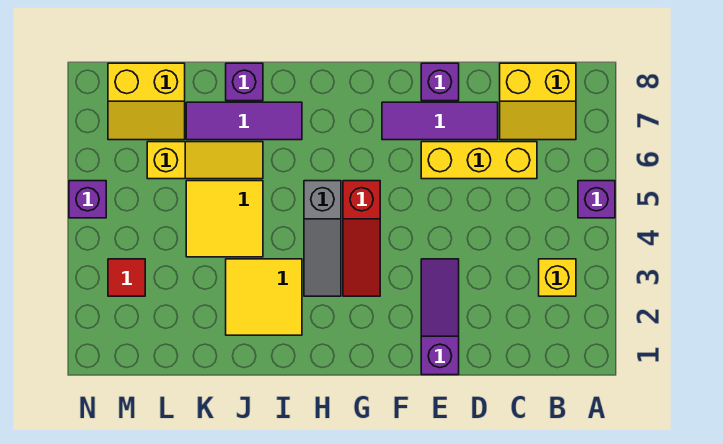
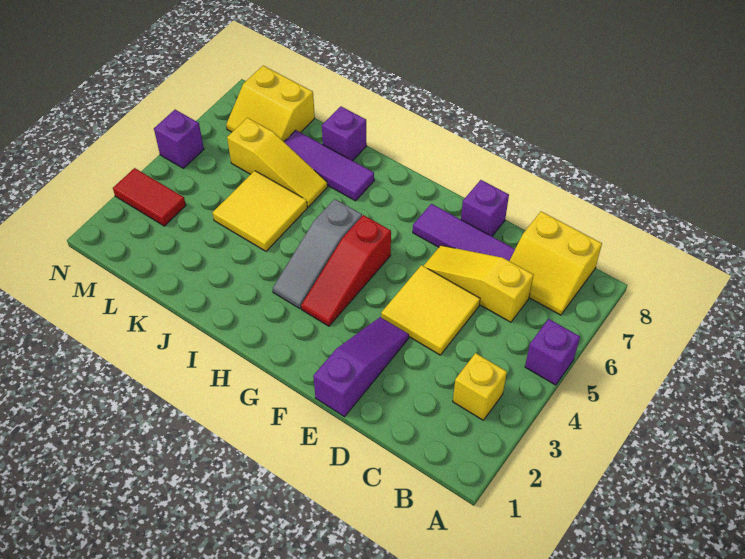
yellow 1x3 brick [421,142,537,179] -> yellow 1x3 slope [424,245,533,322]
yellow 2x2 tile [226,259,302,335] -> yellow 2x2 tile moved to [381,265,480,355]
red 1x1 tile [108,259,145,296] -> red 1x2 tile [113,168,186,226]

